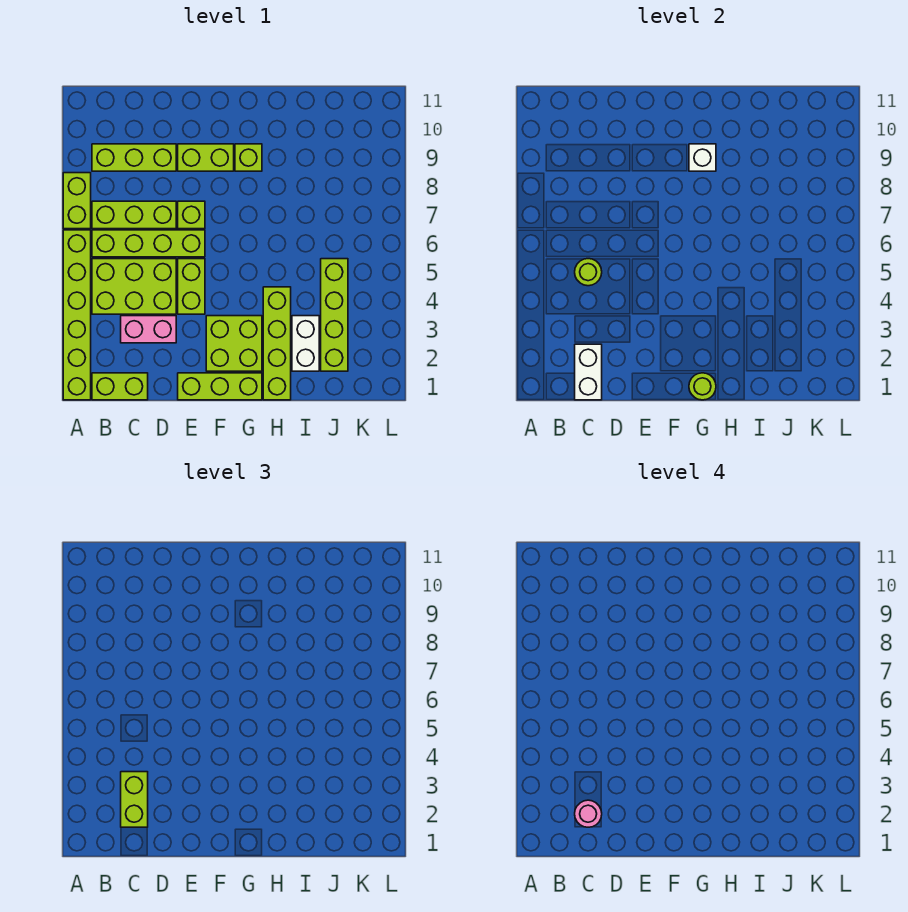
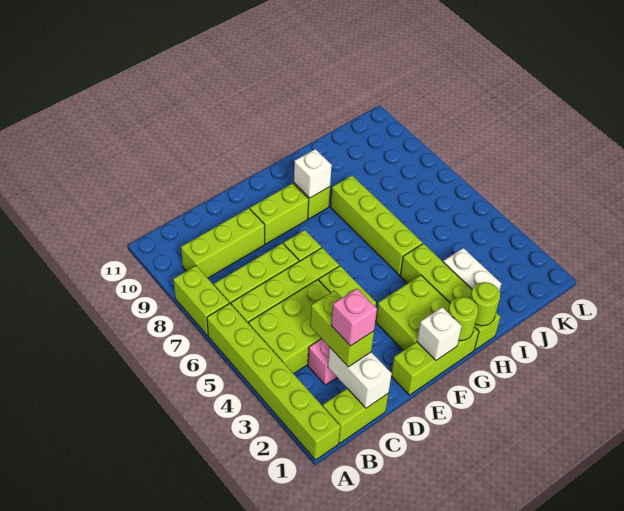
pink 1x1 round brick [575,800,602,827] -> pink 1x1 brick [331,289,377,346]
lime 1x1 round brick [575,259,602,286] -> lime 1x1 round brick moved to [470,282,500,326]
none -> white 1x1 brick [417,307,462,360]
lime 1x4 brick [321,259,348,371] -> lime 1x4 brick moved to [331,176,422,275]

